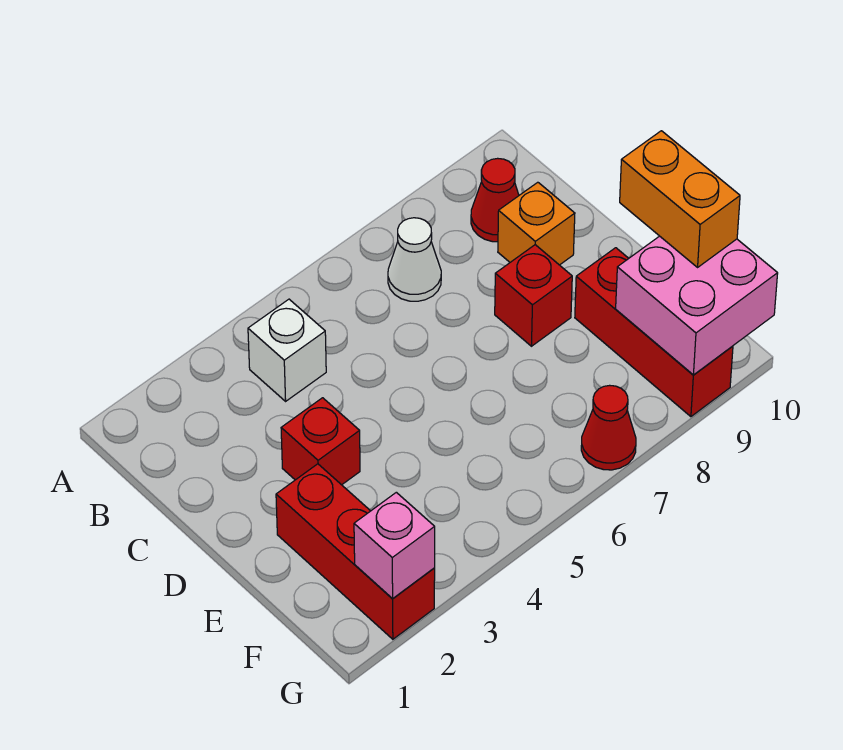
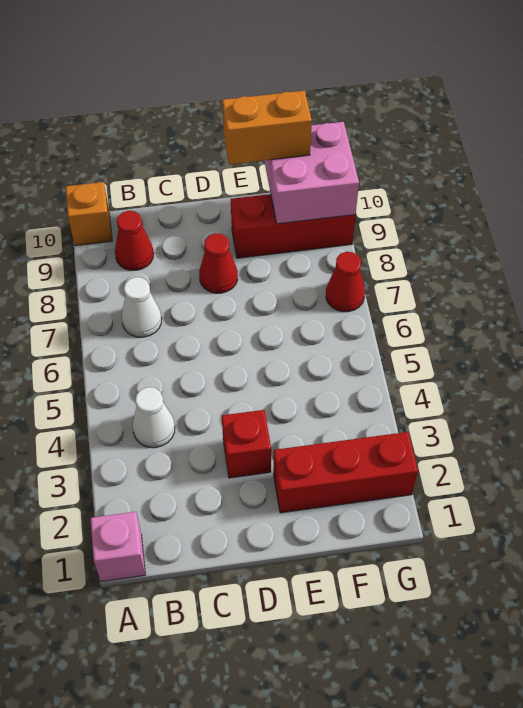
white 1x1 brick [248,299,326,401] -> white 1x1 cone [133,387,175,448]
orange 1x1 brick [498,182,575,265] -> orange 1x1 brick moved to [66,182,112,246]
red 1x1 brick [495,245,572,346] -> red 1x1 cone [199,233,238,293]
pink 1x1 brick [354,492,435,598] -> pink 1x1 brick moved to [91,512,145,582]

